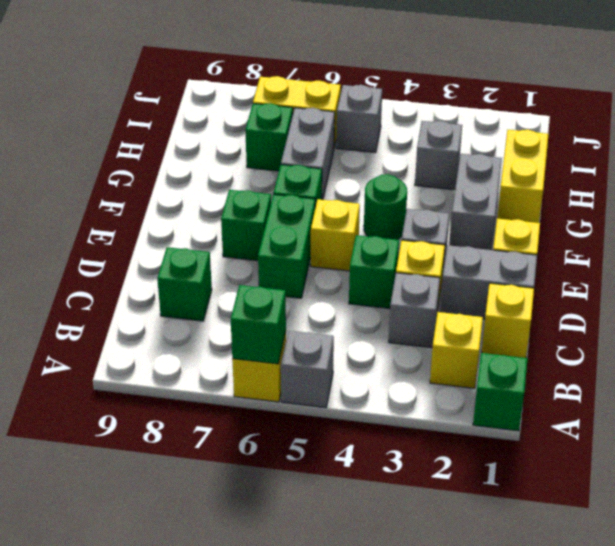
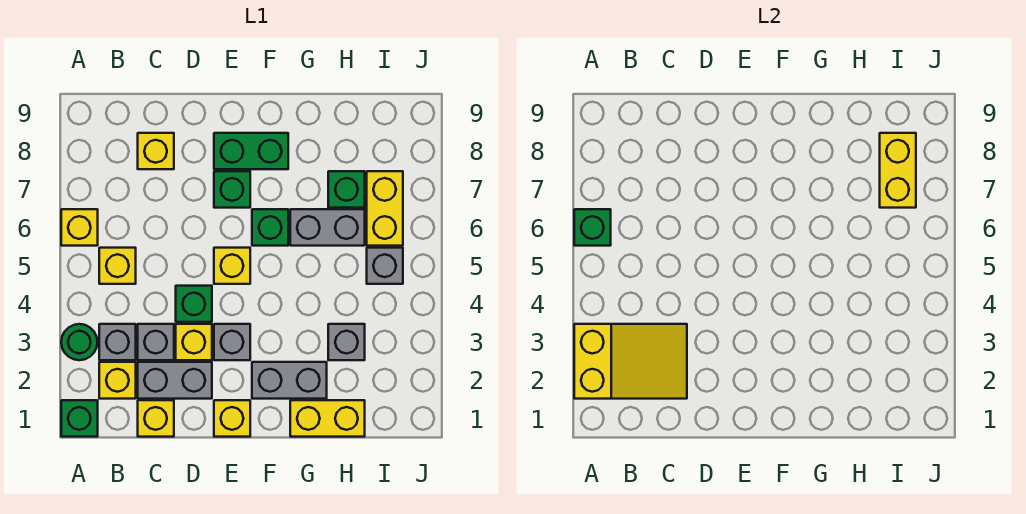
none -> yellow 2x3 slope [574,324,687,399]
grey 1x1 brick [281,331,334,408] -> grey 1x1 brick moved to [99,324,136,360]
none -> yellow 1x1 brick [99,248,136,284]
green 1x1 brick [157,247,212,321] -> yellow 1x1 brick [138,133,174,169]
grey 1x2 brick [440,245,537,319] -> grey 1x2 brick turned to [138,362,212,399]
green 1x2 brick [258,194,315,298] -> green 1x2 brick moved to [214,133,288,169]
green 1x1 round brick [364,174,407,240] -> green 1x1 round brick moved to [61,324,97,360]
none -> yellow 1x2 brick [880,133,916,208]

